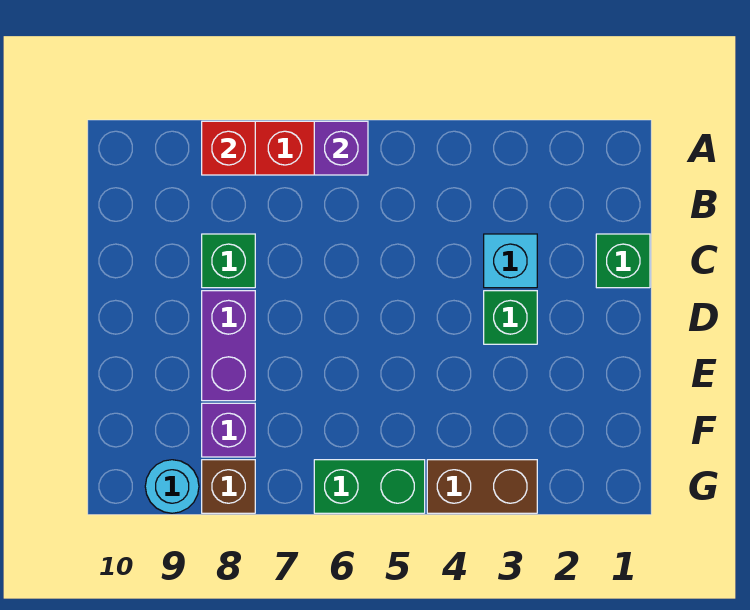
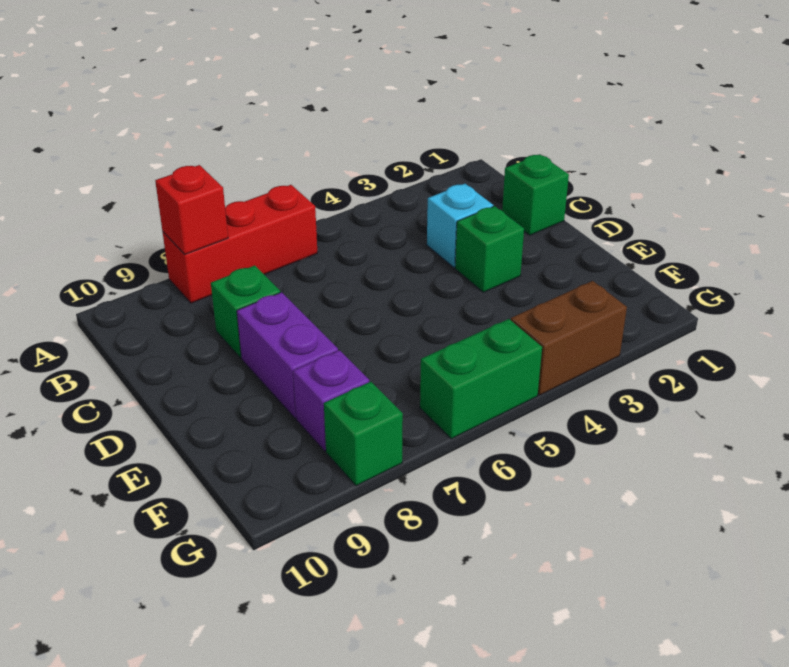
purple 1x1 brick [314,121,368,175] -> none
brown 1x1 brick [202,460,255,513] -> green 1x1 brick [324,382,403,486]
cyan 1x1 round brick [145,460,199,513] -> none

